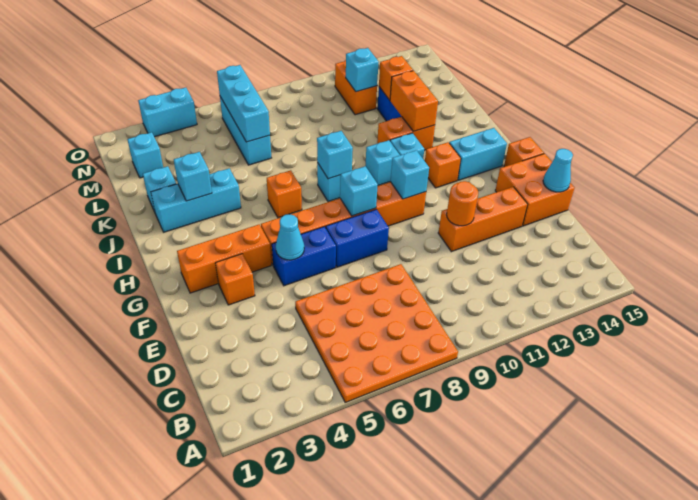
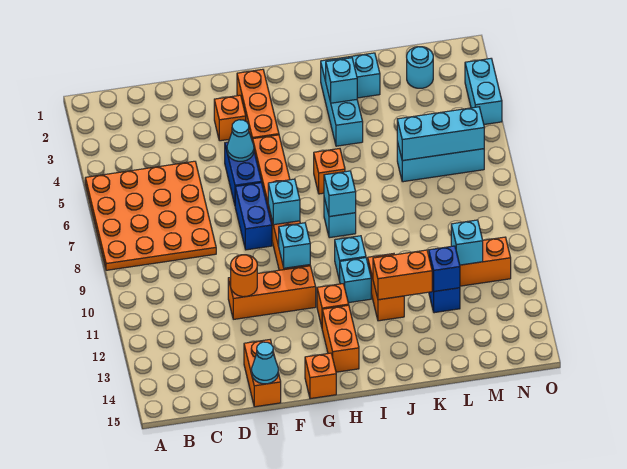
orange 1x3 brick [438,187,528,252] -> orange 1x3 brick turned to [228,266,316,319]
orange 2x2 brick [495,154,575,226] -> orange 1x2 brick [244,340,281,407]
cyan 1x2 brick [449,128,507,180] -> orange 1x2 brick [322,305,359,372]
orange 1x1 brick [379,56,413,100] -> blue 1x1 brick [429,246,460,291]
cyan 1x1 brick [127,132,163,178] -> cyan 1x1 round brick [407,47,433,88]

